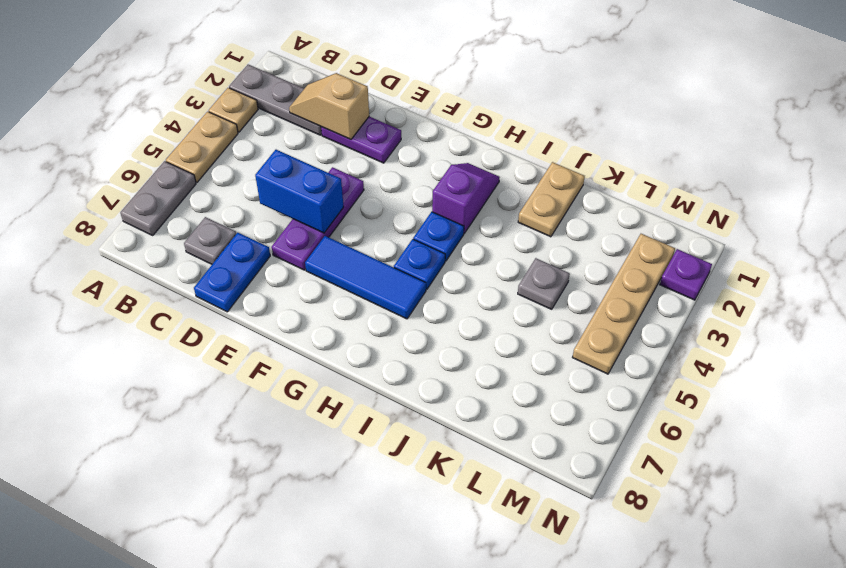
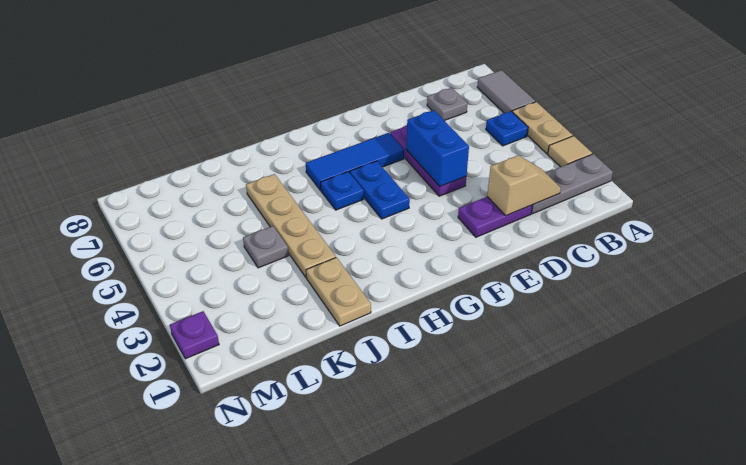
tan 1x1 plate [208,88,258,132] -> tan 1x1 tile [548,136,592,167]
grey 1x2 plate [120,161,196,235] -> grey 1x2 tile [477,70,535,113]
blue 1x2 brick [255,150,344,233] -> blue 1x2 brick turned to [406,110,469,187]
blue 1x2 plate [194,233,270,312] -> blue 1x2 plate moved to [350,161,410,219]
purple 1x2 slope [432,163,500,233] -> none
blue 1x1 plate [413,212,464,261] -> blue 1x1 plate moved to [486,111,528,146]
tan 1x4 plate [572,234,675,374] -> tan 1x4 plate moved to [246,174,336,278]

